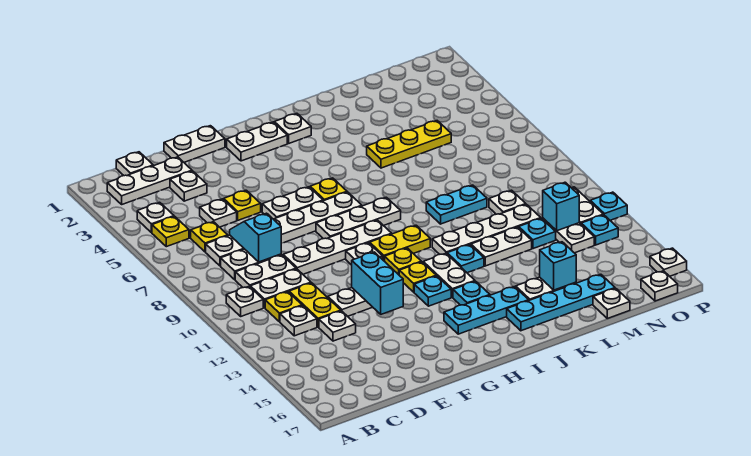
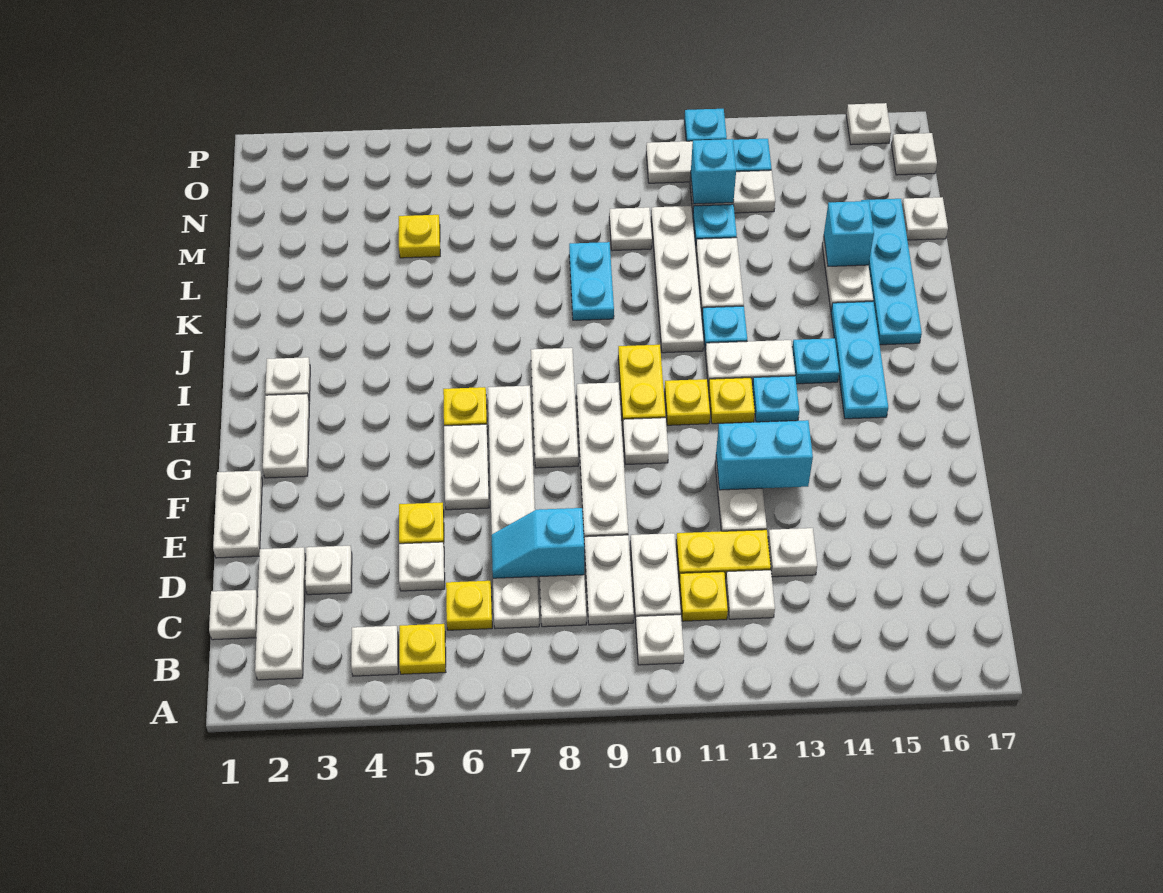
yellow 1x3 plate [367,121,451,168] -> yellow 1x1 plate [399,215,440,258]

